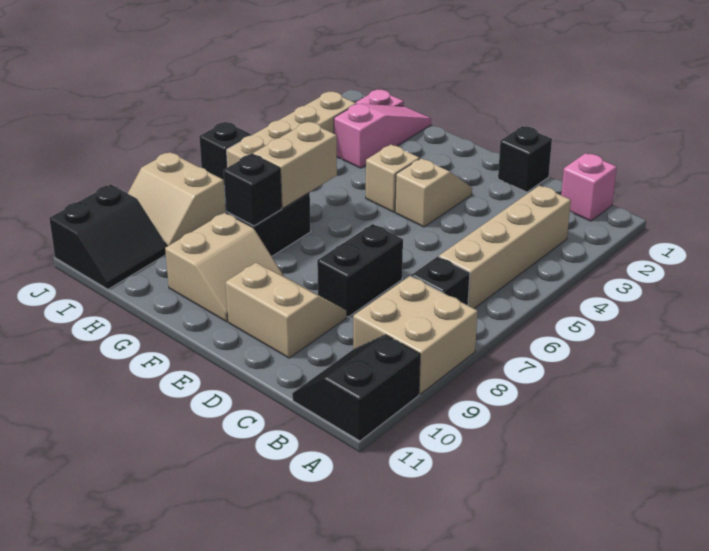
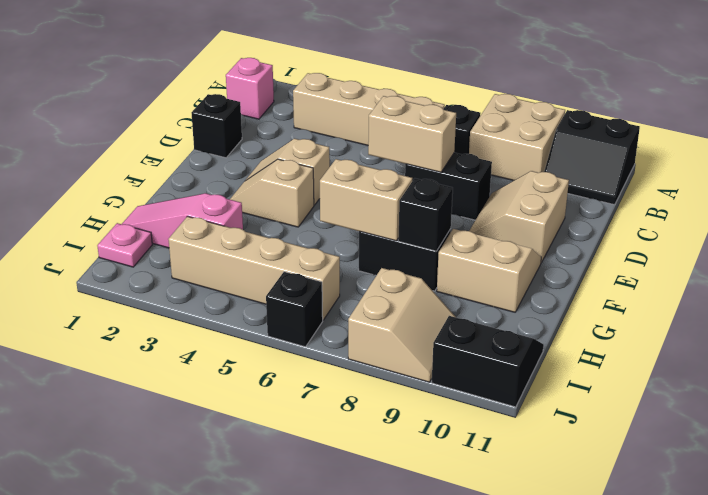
none -> tan 1x2 brick [368,96,456,172]

